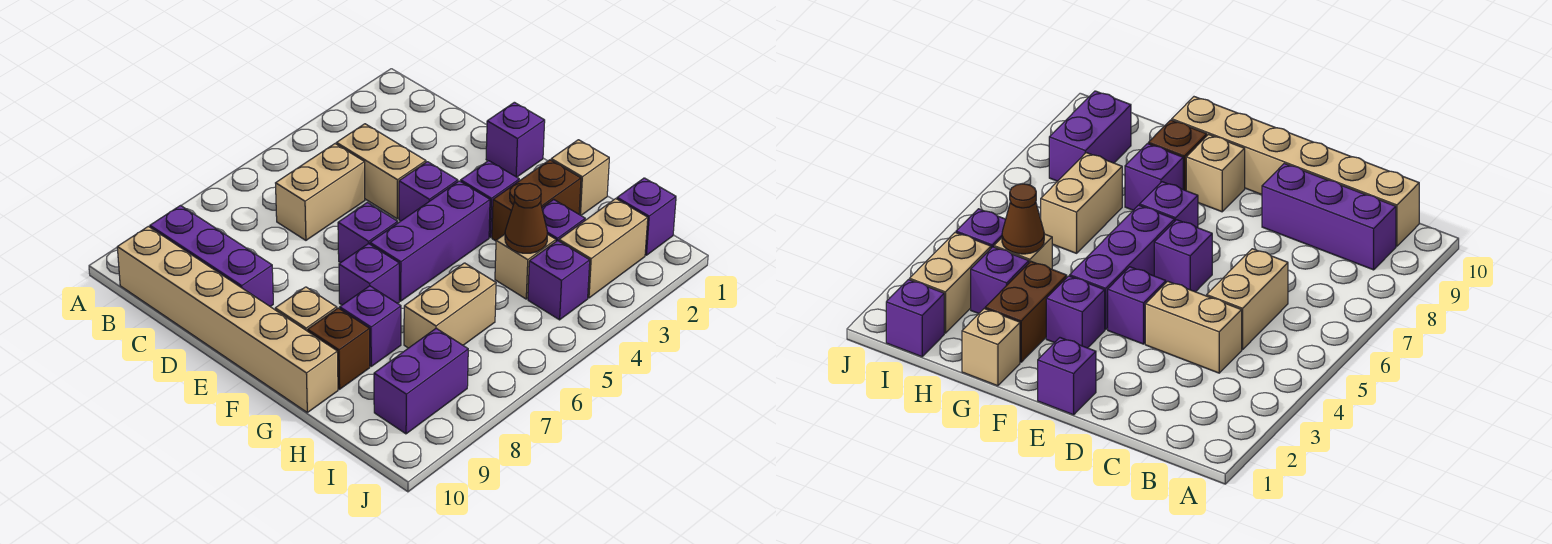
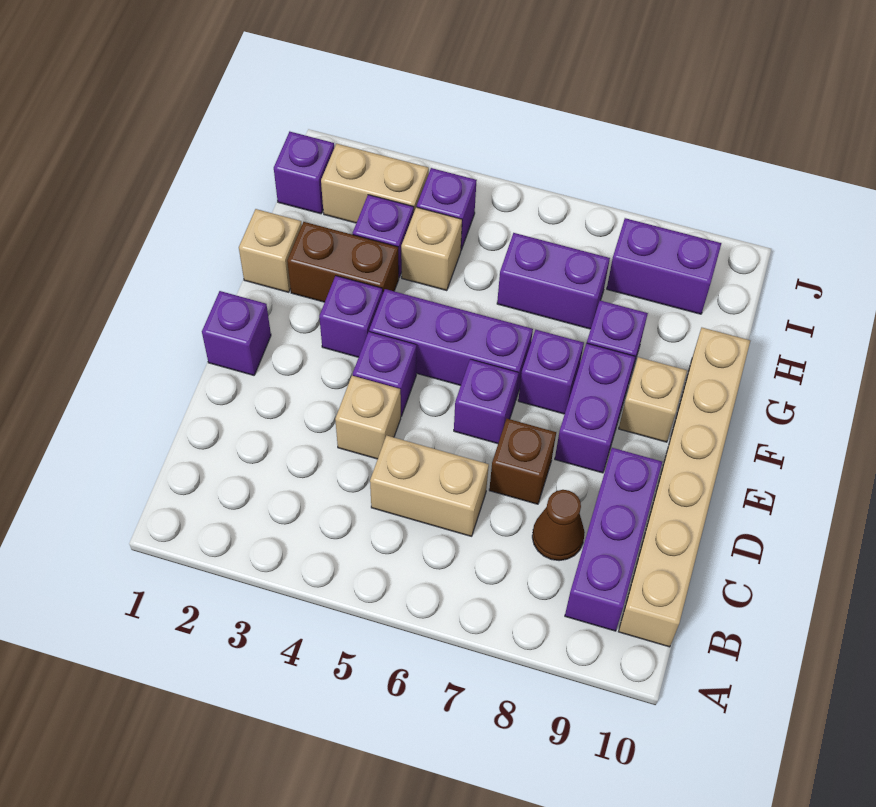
tan 1x2 brick [337,124,426,219] -> tan 1x1 brick [335,376,401,459]
none -> purple 1x2 brick [555,343,635,473]
brown 1x1 brick [308,308,370,389] -> brown 1x1 brick moved to [489,419,556,504]
brown 1x1 cone [505,183,548,253] -> brown 1x1 cone moved to [532,490,585,561]
tan 1x2 brick [404,263,496,348] -> purple 1x2 brick [497,233,610,329]

